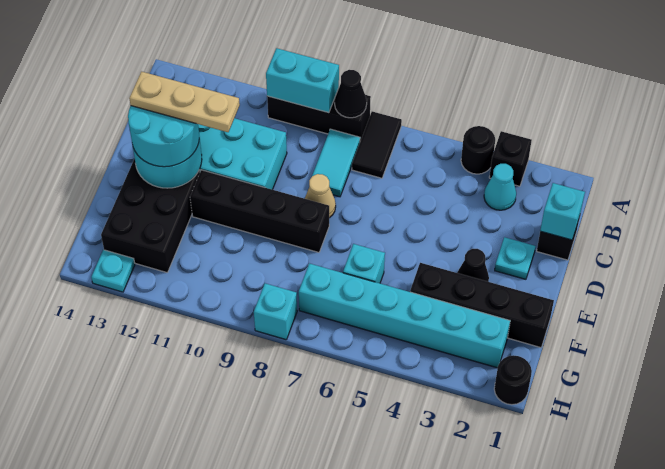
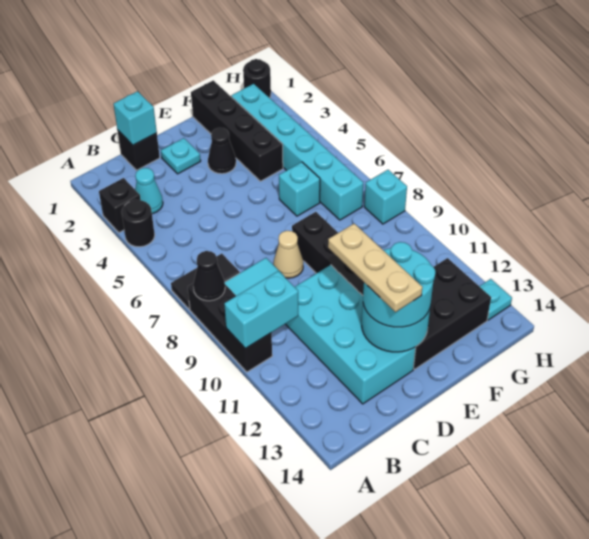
cyan 1x2 brick [266,48,339,113] -> cyan 1x2 brick turned to [224,271,298,349]

